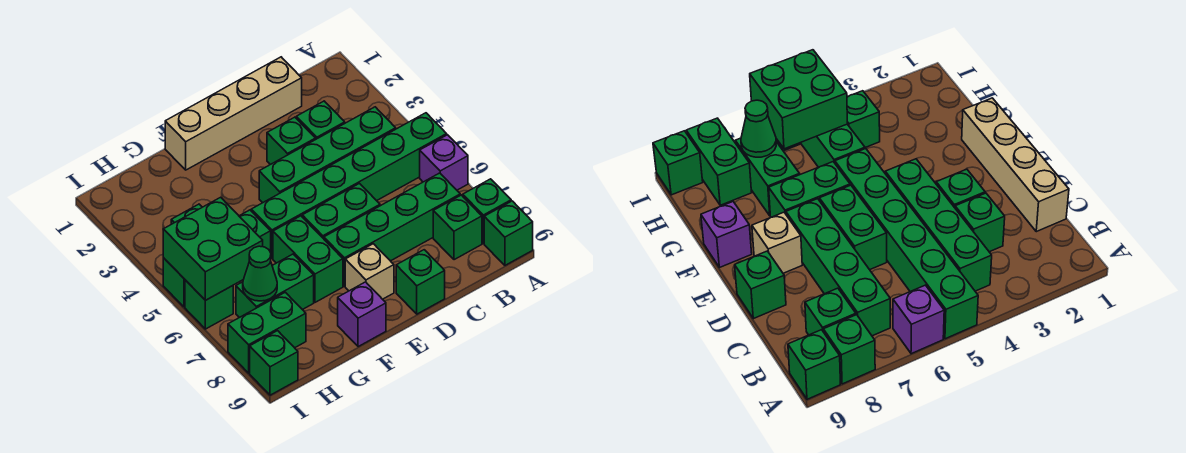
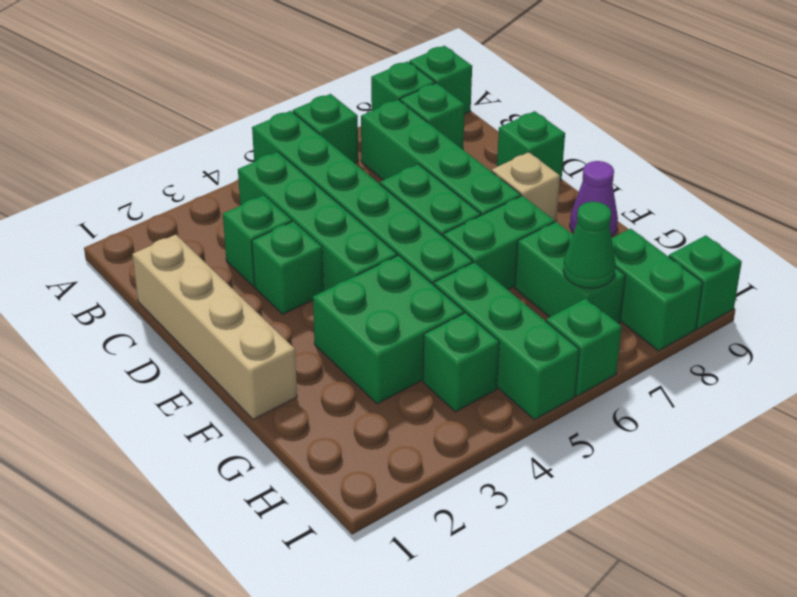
purple 1x1 brick [420,135,468,190] -> green 1x1 brick [293,94,358,163]
purple 1x1 brick [338,282,386,347] -> purple 1x1 cone [570,161,618,237]
green 2x2 brick [163,197,263,300] -> green 2x2 brick moved to [313,255,464,404]

